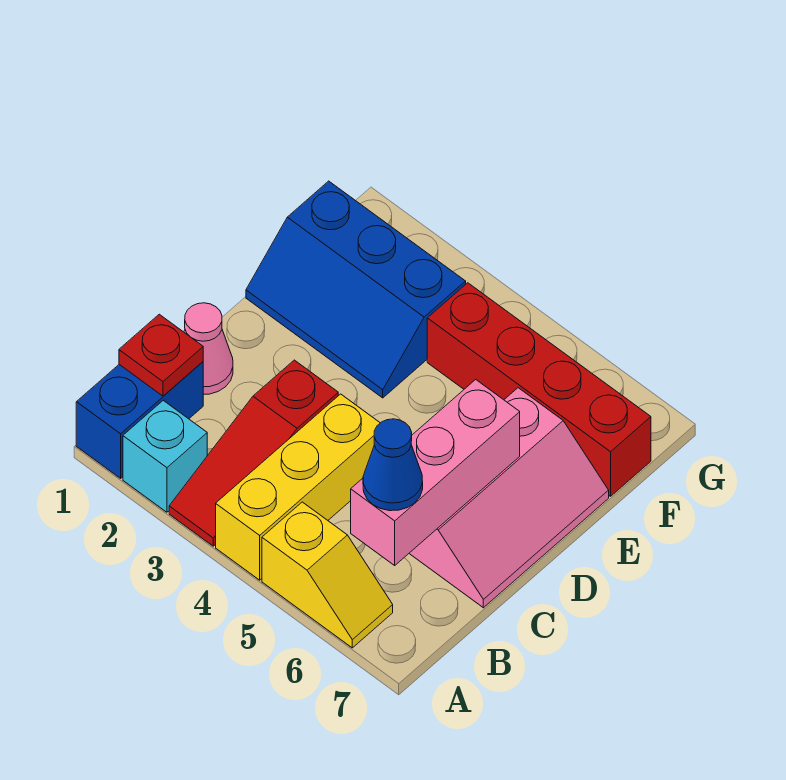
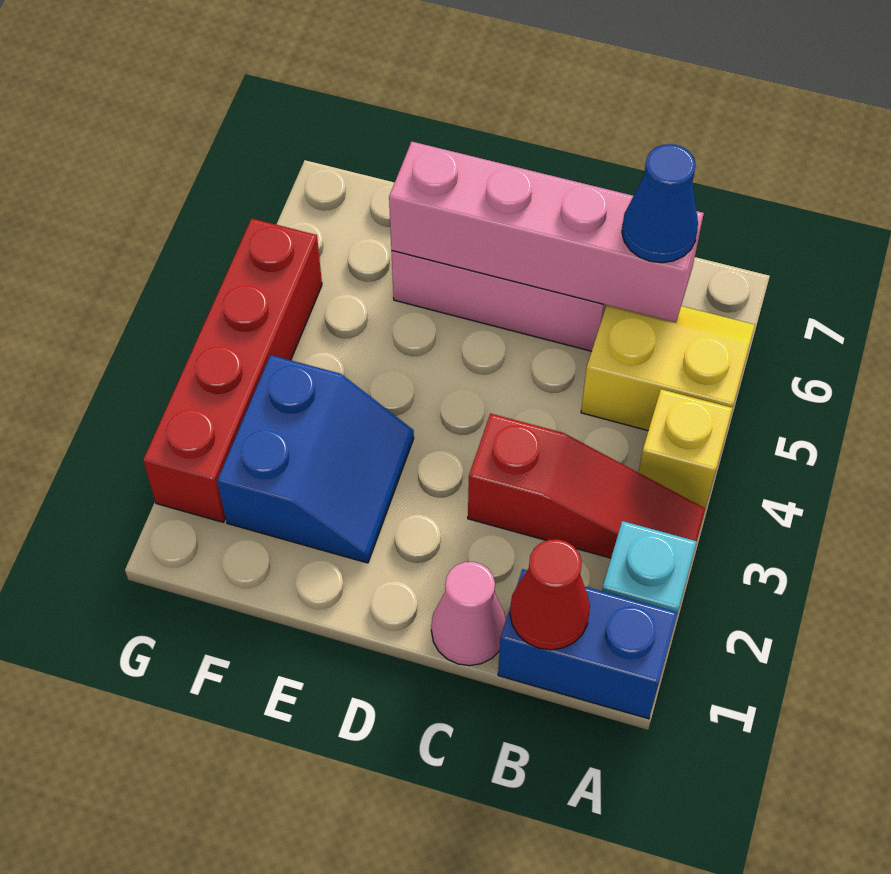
yellow 1x3 brick [216,394,380,580] -> yellow 1x1 brick [638,389,733,509]
yellow 1x2 slope [262,502,393,648] -> yellow 2x2 slope [581,305,755,430]
red 1x1 plate [119,314,203,396] -> red 1x1 cone [510,539,590,650]
pink 1x3 brick [351,380,520,565] -> pink 1x4 brick [389,142,704,323]
blue 2x3 slope [246,181,466,398] -> blue 2x2 slope [217,355,414,563]
red 1x4 brick [427,283,651,496] -> red 1x4 brick moved to [143,218,322,522]

